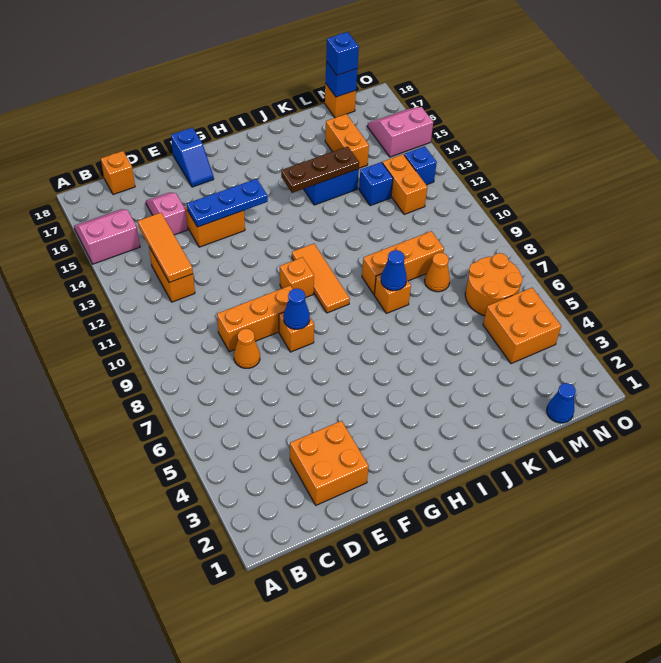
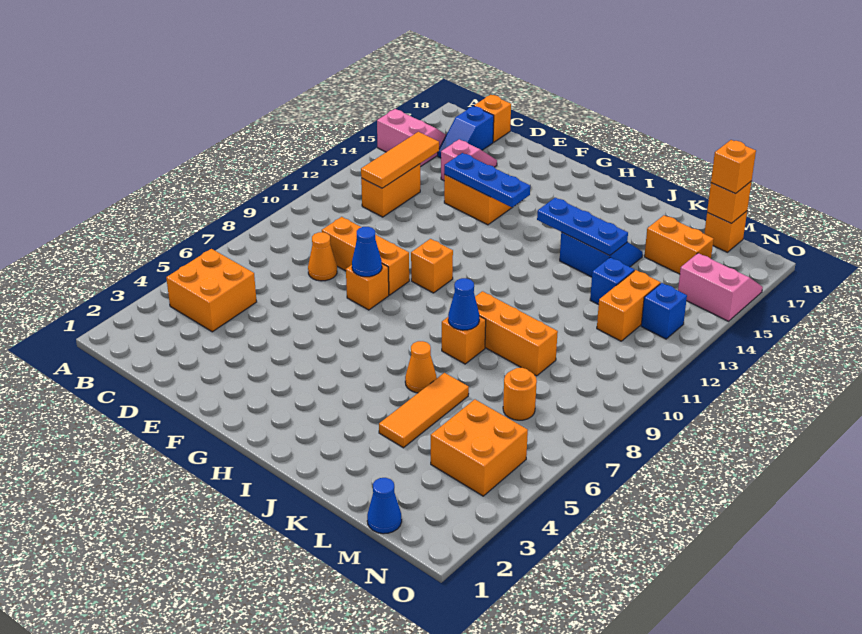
orange 2x2 brick [290,421,369,505] -> orange 2x2 brick moved to [166,249,257,332]
blue 1x2 slope [171,128,214,187] -> blue 1x2 slope moved to [438,106,494,158]
orange 1x3 tile [292,244,350,313] -> orange 1x3 tile moved to [379,373,469,448]
brown 1x3 plate [281,147,359,193] -> blue 1x3 plate [537,198,628,256]
orange 1x1 cone [425,253,450,292] -> orange 1x1 cone moved to [405,341,437,393]
orange 1x2 brick [325,114,369,168] -> orange 1x2 brick turned to [644,215,714,274]
orange 2x2 round brick [465,253,523,316] -> orange 1x1 round brick [503,368,537,420]
blue 1x1 brick [325,62,357,97] -> orange 1x1 brick [707,181,752,223]
blue 1x1 brick [326,32,359,75] -> orange 1x1 brick [711,140,756,194]

